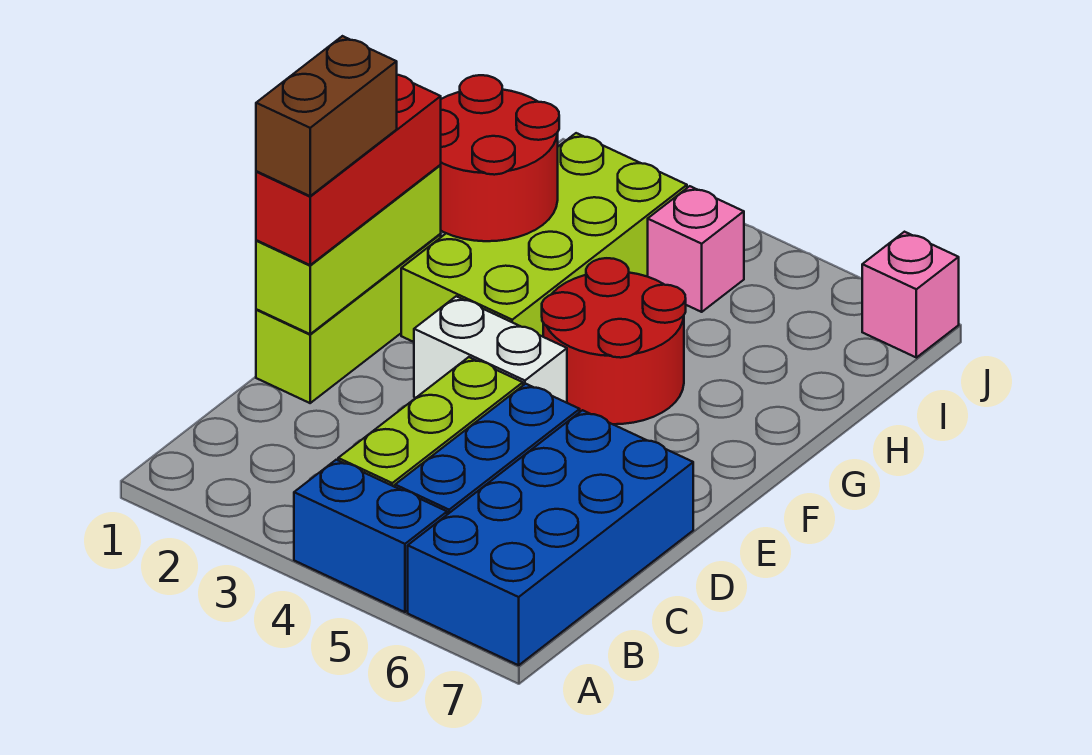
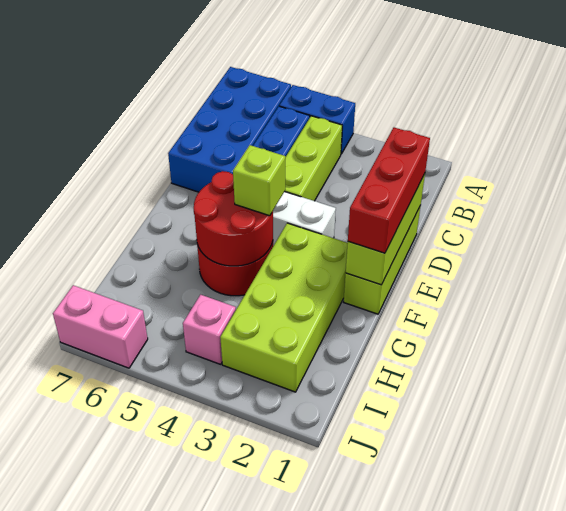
brown 1x2 brick [256,36,397,196] -> none
none -> lime 1x1 brick [233,145,285,216]
red 2x2 round brick [441,75,559,241] -> red 2x2 round brick moved to [194,171,273,266]
pink 1x1 brick [862,232,959,358] -> pink 1x2 brick [53,285,148,368]

